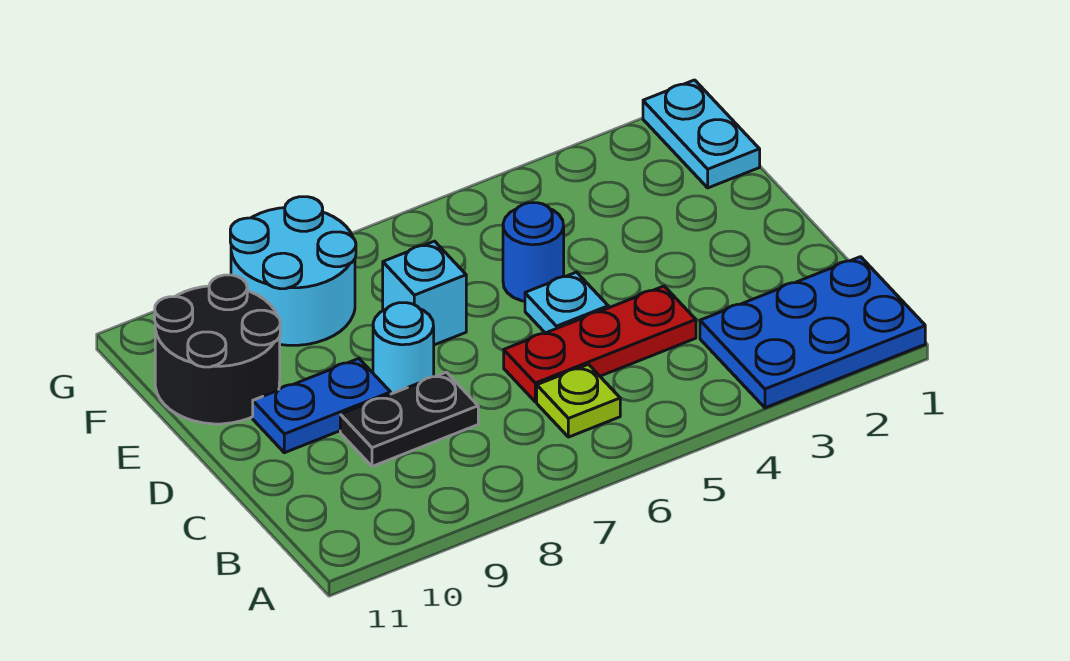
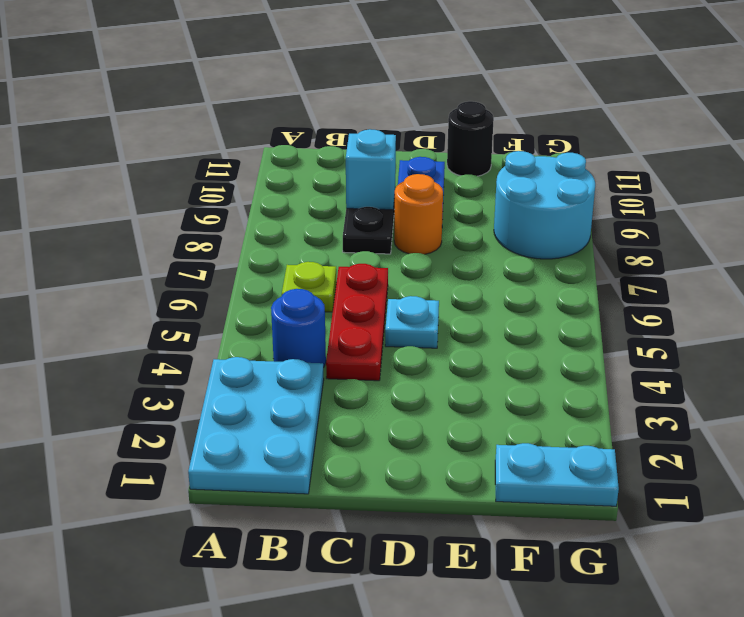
blue 2x3 plate [700,257,925,408] -> cyan 2x3 plate [188,357,324,494]
cyan 1x1 round brick [373,303,434,394] -> orange 1x1 round brick [394,174,443,254]
blue 1x1 round brick [503,203,564,301] -> blue 1x1 round brick moved to [271,289,326,368]
cyan 1x1 brick [383,241,466,345] -> cyan 1x1 brick moved to [346,129,396,210]
black 2x2 round brick [155,275,280,424] -> black 1x1 round brick [447,101,494,176]

